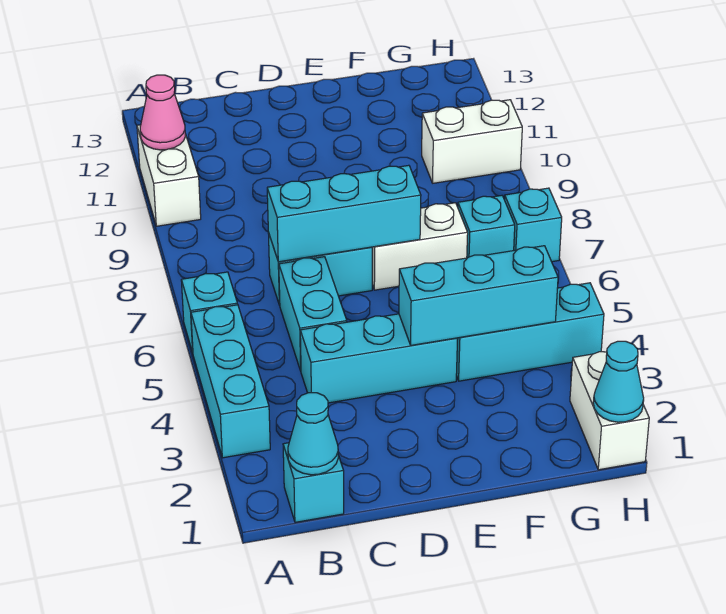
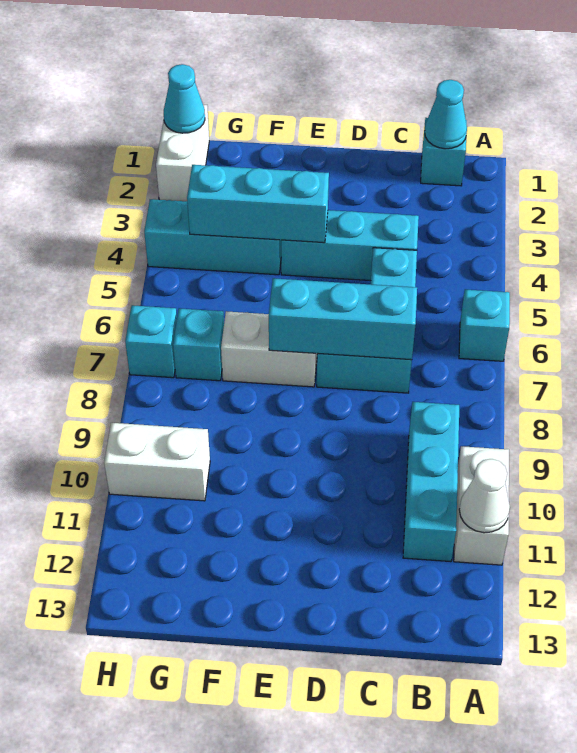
cyan 1x3 brick [191,305,270,458] -> cyan 1x3 brick moved to [403,402,459,562]
pink 1x1 cone [140,75,185,150] -> white 1x1 cone [459,459,510,533]

